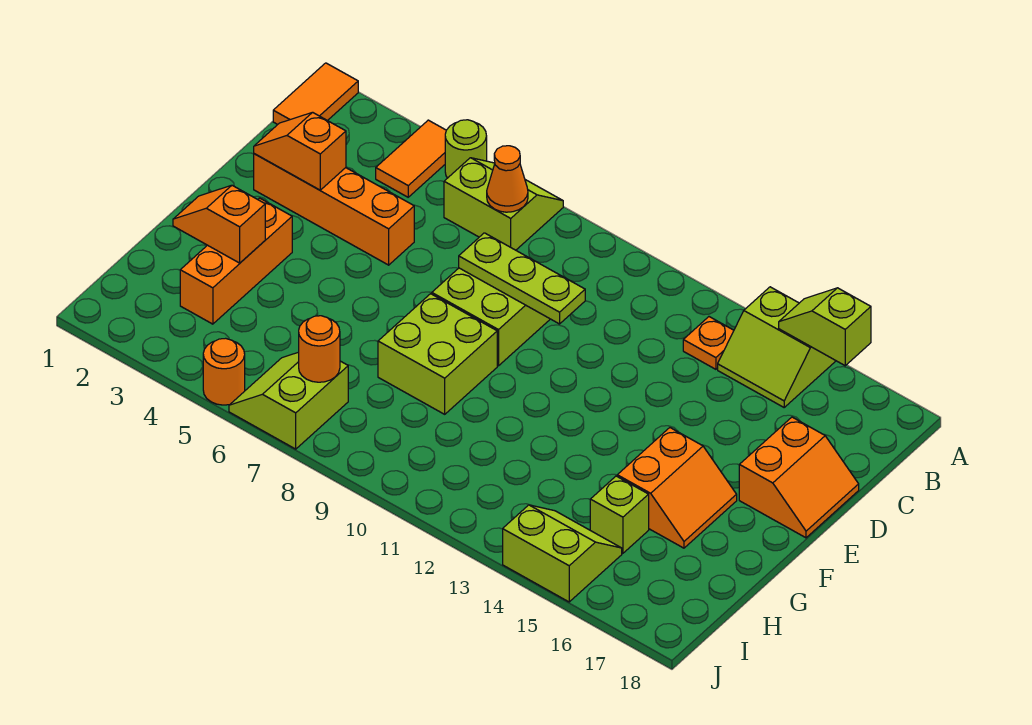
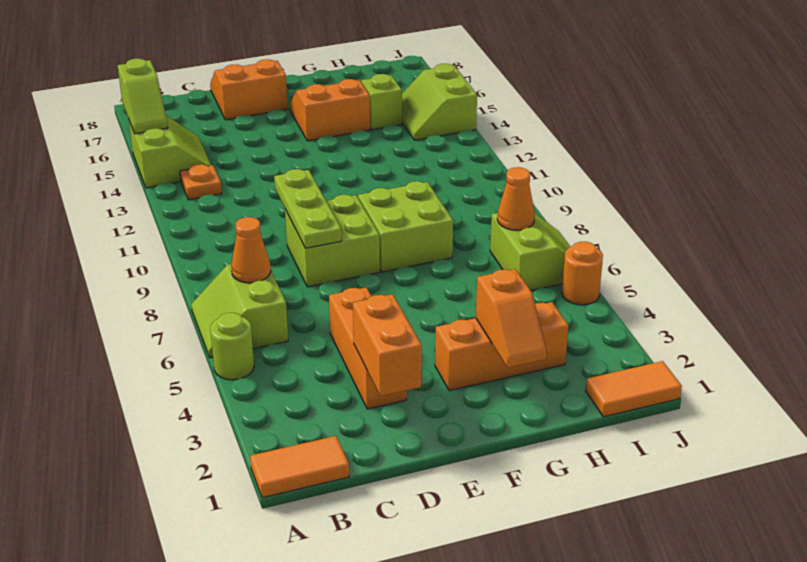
orange 1x2 tile [376,120,446,197] -> orange 1x2 tile moved to [586,361,682,417]
orange 1x4 brick [254,154,414,265] -> orange 1x3 brick [329,287,407,409]
orange 1x2 slope [254,112,346,190] -> orange 1x2 brick [353,294,422,396]
lime 2x2 slope [229,352,348,449] -> lime 2x2 slope turned to [490,213,570,290]
orange 1x1 round brick [299,316,340,382] -> orange 1x1 cone [497,167,535,230]

